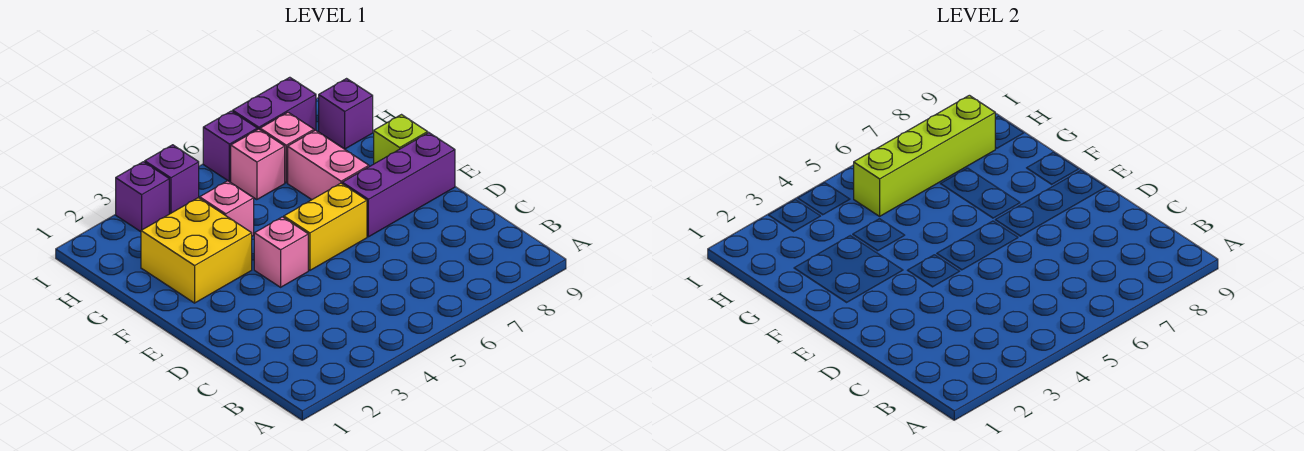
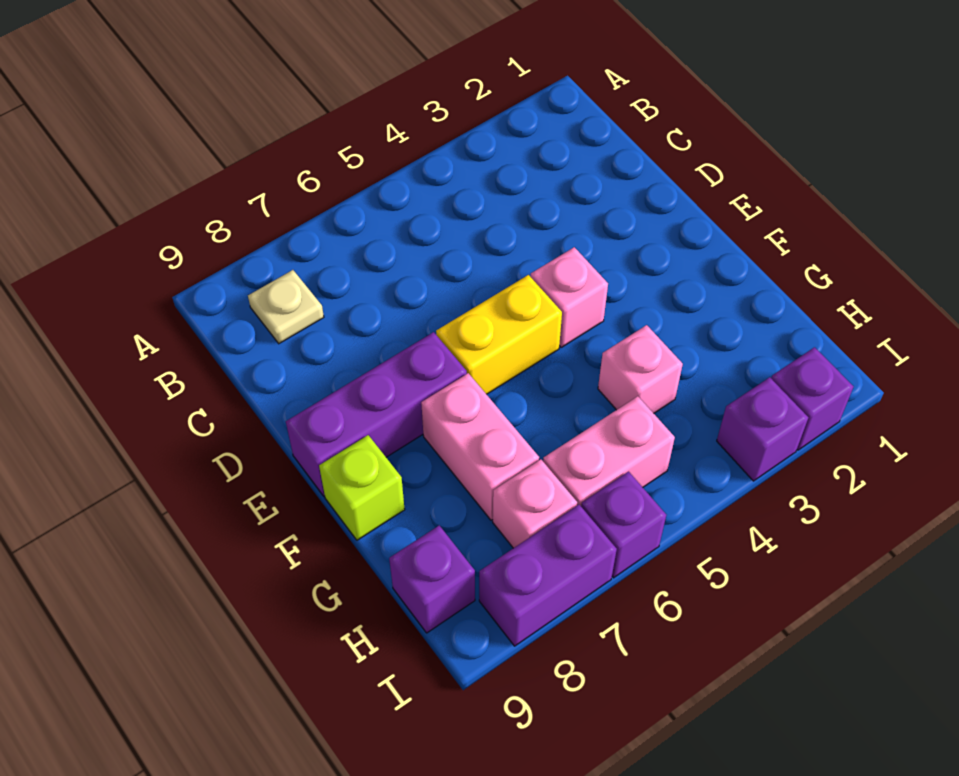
none -> tan 1x1 plate [248,270,324,344]
yellow 2x2 brick [141,198,252,303] -> none
lime 1x4 brick [854,95,995,216] -> none
pink 1x1 brick [231,129,285,200] -> pink 1x2 brick [543,396,675,506]
purple 1x1 brick [145,145,199,214] -> purple 1x1 brick moved to [771,347,854,450]

